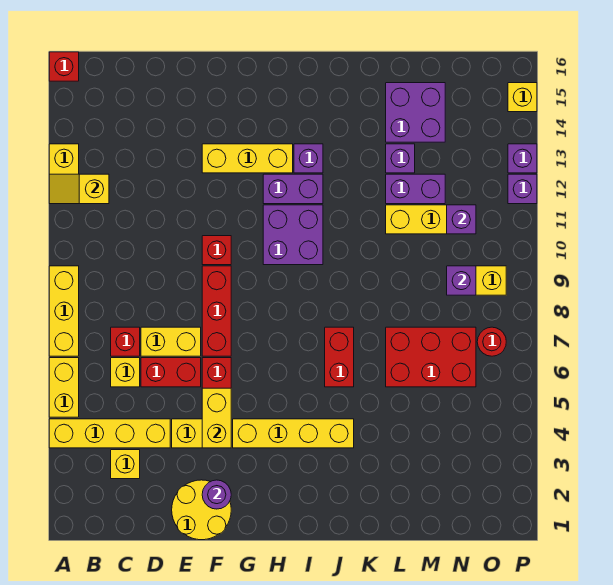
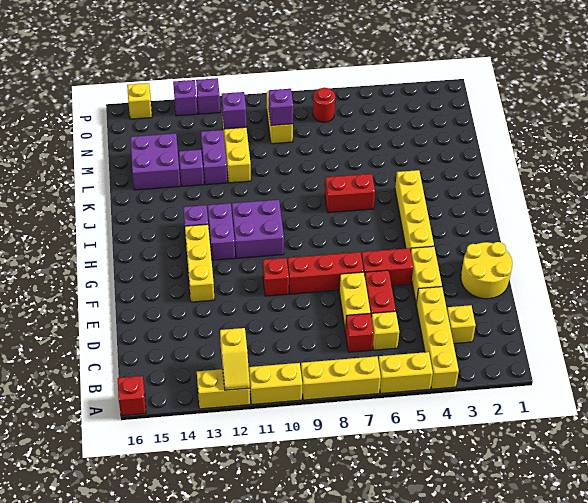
purple 1x1 round brick [202,480,231,509] -> none
yellow 1x2 brick [202,388,231,448] -> yellow 1x2 brick moved to [249,363,302,404]
red 2x3 brick [386,327,476,387] -> none

